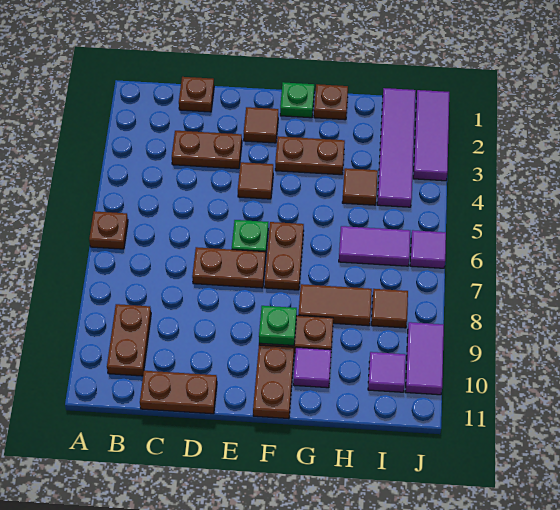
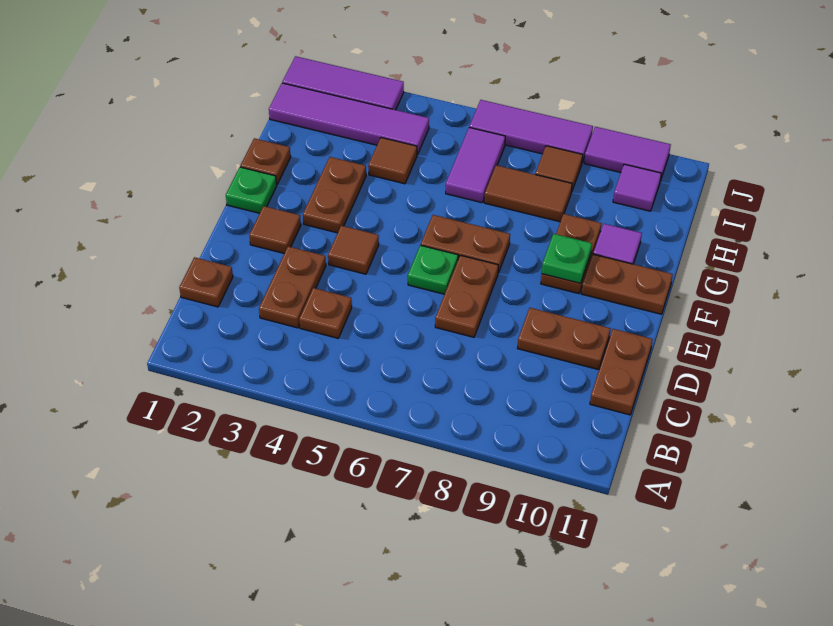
brown 1x1 plate [89,211,128,249] -> brown 1x1 plate moved to [299,288,352,338]
brown 1x2 plate [107,304,151,376] -> brown 1x2 plate moved to [518,308,611,370]
brown 1x2 tile [298,284,372,326] -> brown 1x2 tile turned to [484,165,572,222]
purple 1x1 tile [410,230,446,268] -> purple 1x3 tile [469,100,593,162]

